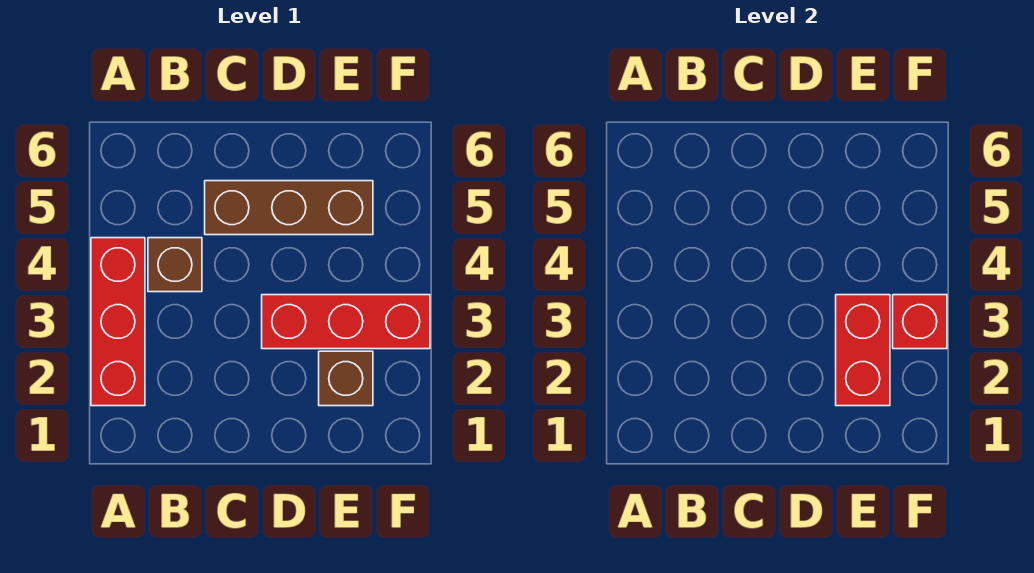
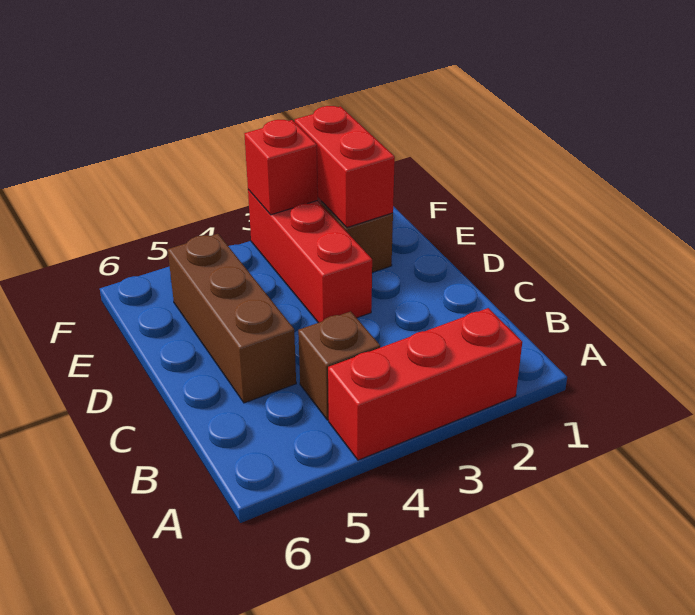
red 1x2 brick [836,295,890,406] -> red 1x2 brick turned to [295,106,395,227]

